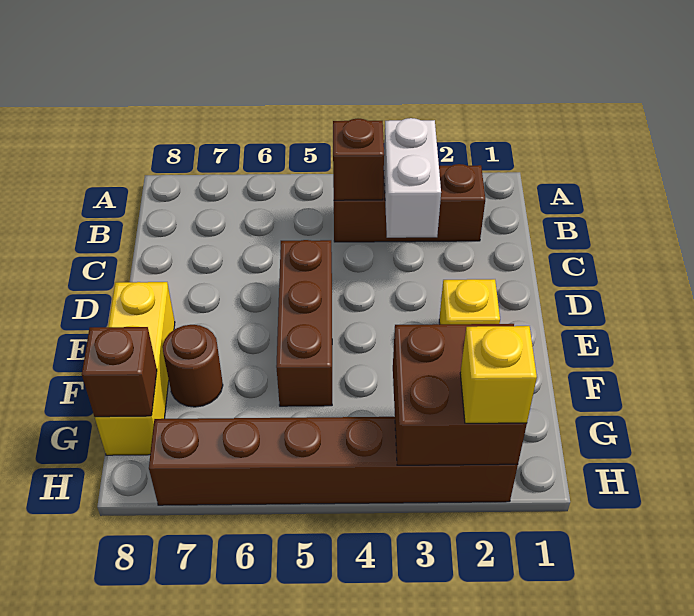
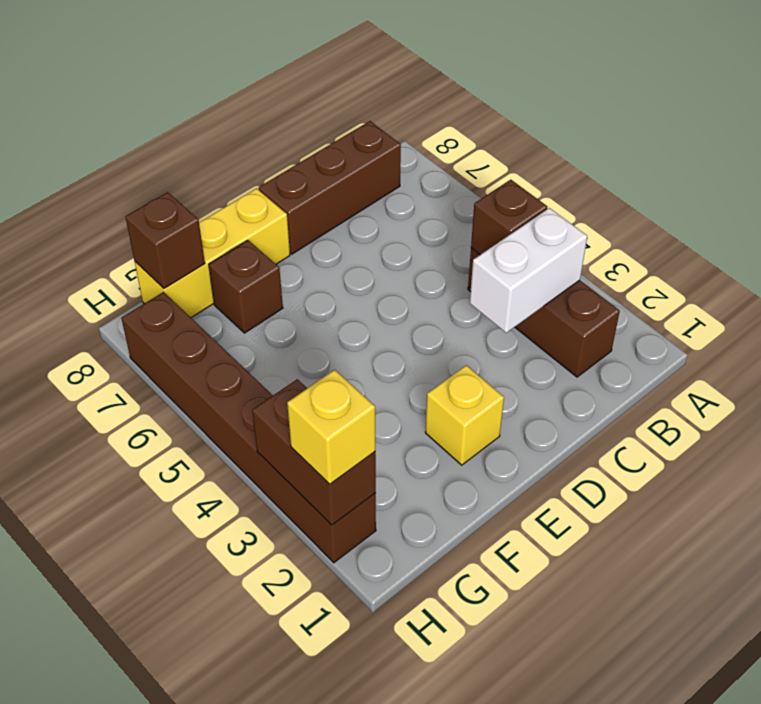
brown 1x3 brick [276,240,332,406] -> brown 1x3 brick moved to [259,121,401,254]
brown 1x1 round brick [163,325,223,407] -> brown 1x1 brick [209,240,283,333]
brown 2x2 brick [393,324,527,465] -> brown 1x2 brick [252,379,376,525]

